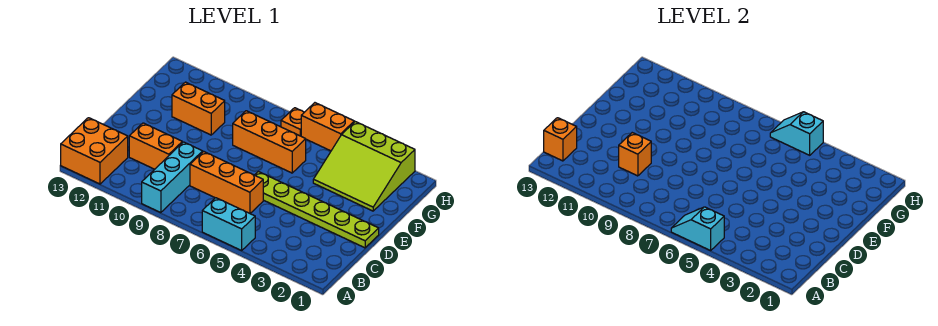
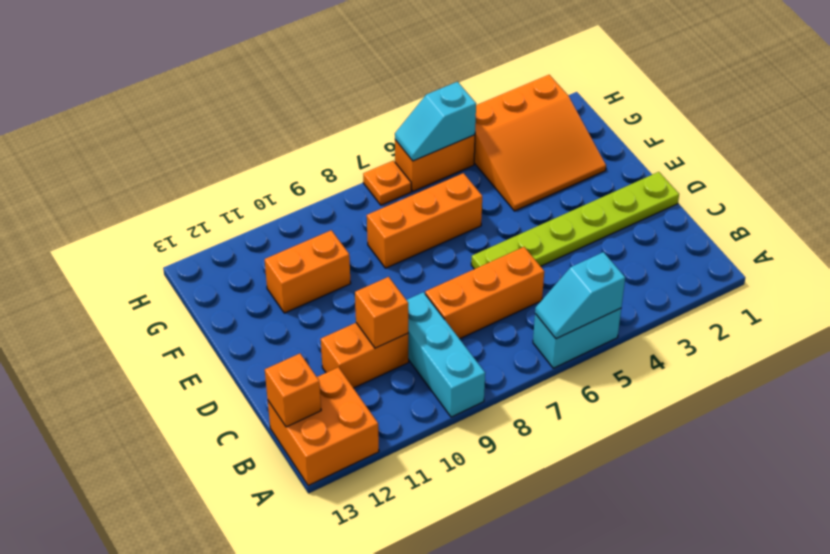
lime 3x3 slope [313,122,415,211] -> orange 3x3 slope [474,75,606,211]

